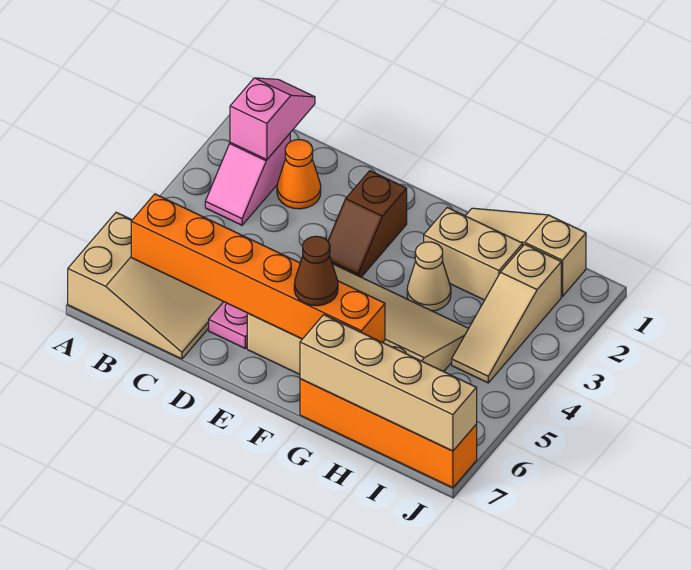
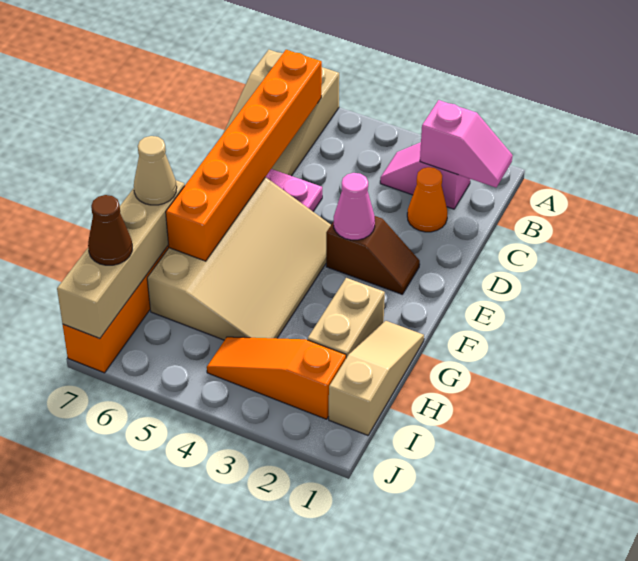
brown 1x2 slope [328,171,407,277] -> brown 1x2 slope turned to [326,216,420,294]
none -> pink 1x1 cone [333,173,375,240]
brown 1x1 cone [294,236,338,306] -> brown 1x1 cone moved to [88,195,132,265]
tan 1x1 cone [407,242,451,311] -> tan 1x1 cone moved to [134,136,177,205]
tan 1x3 slope [452,244,561,383] -> orange 1x3 slope [207,337,346,419]

